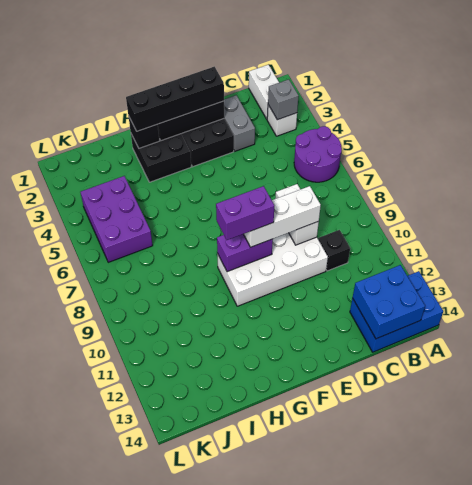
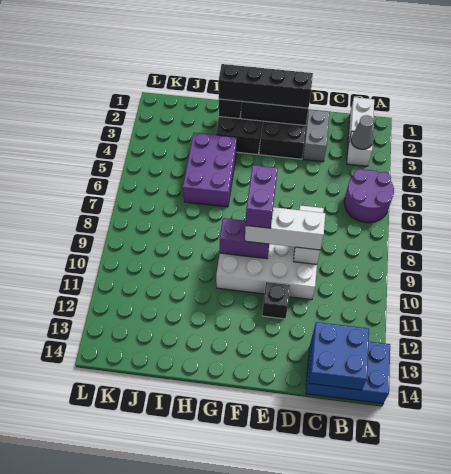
grey 1x1 brick [268,79,299,120] -> grey 1x1 cone [351,115,374,149]
black 1x1 brick [318,230,350,271] -> black 1x1 brick moved to [262,282,290,319]
purple 1x2 brick [216,186,274,240] -> purple 1x2 brick turned to [246,165,278,228]
purple 2x3 brick [81,176,153,262] -> purple 2x3 brick moved to [183,133,237,207]

